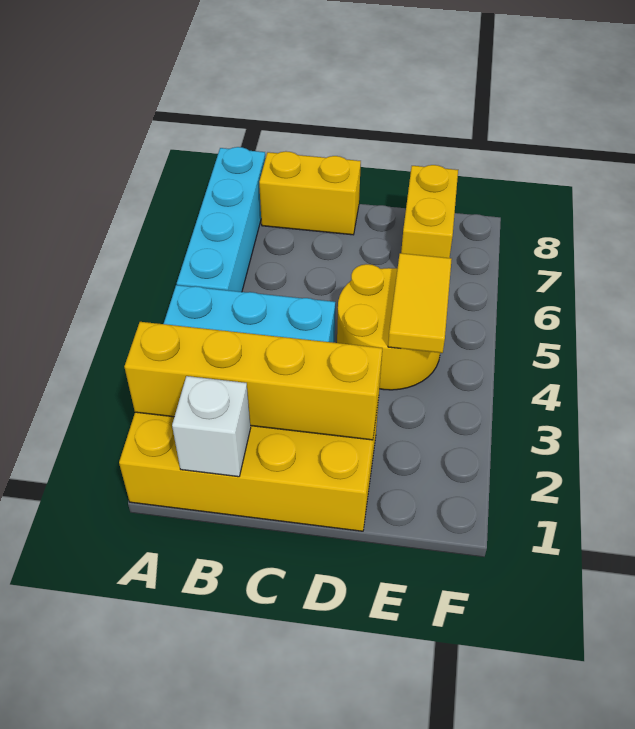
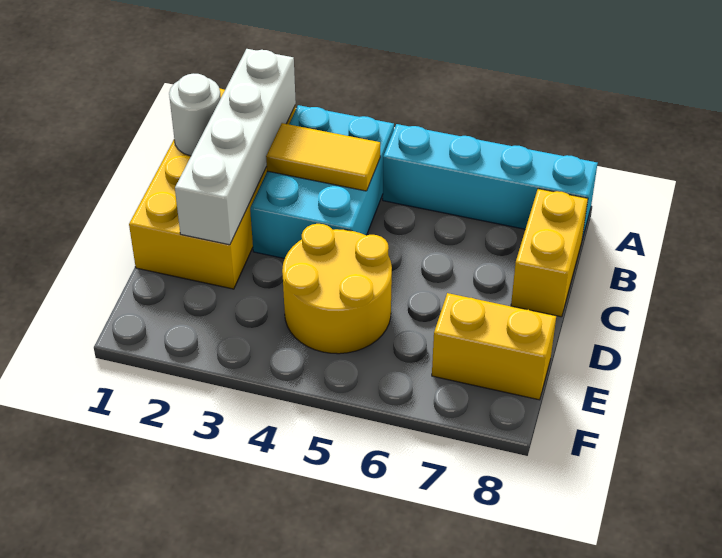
yellow 1x4 brick [124,322,382,440] -> white 1x4 brick [175,49,296,245]
white 1x1 brick [172,376,251,477] -> white 1x1 round brick [169,74,221,156]
yellow 1x2 tile [388,253,452,353] -> yellow 1x2 tile moved to [266,123,380,191]

